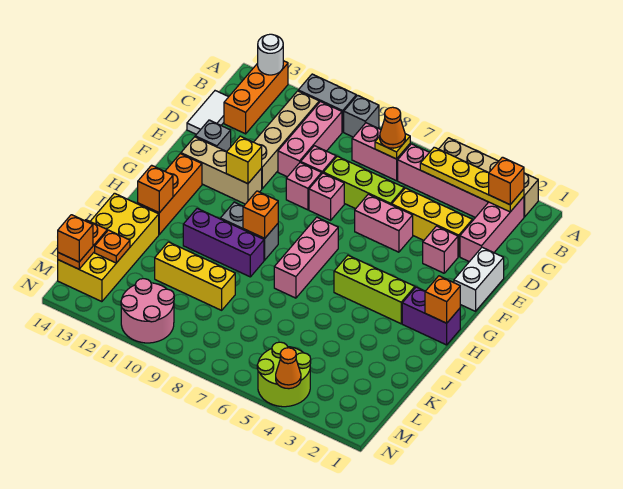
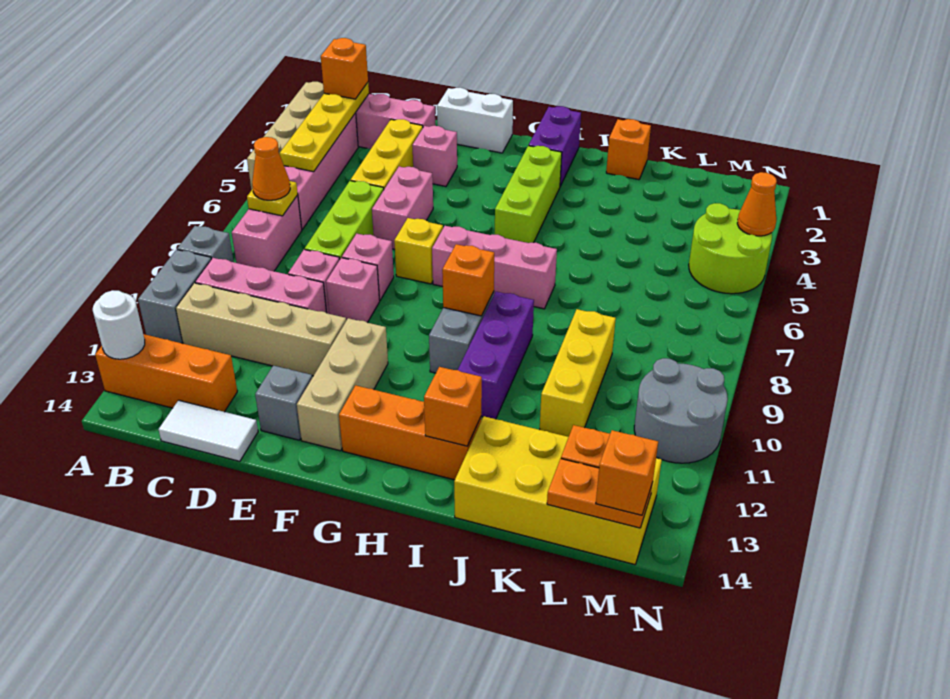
yellow 1x1 brick [226,136,262,184] -> yellow 1x1 brick moved to [394,218,443,284]
orange 1x1 brick [425,276,460,323] -> orange 1x1 brick moved to [606,119,651,180]
pink 2x2 round brick [121,279,174,343] -> grey 2x2 round brick [634,358,728,463]

